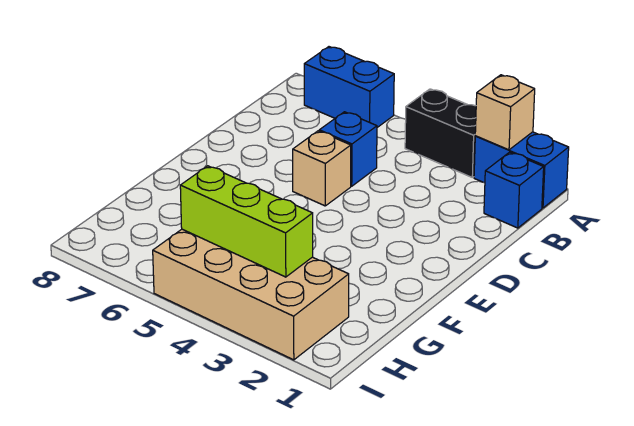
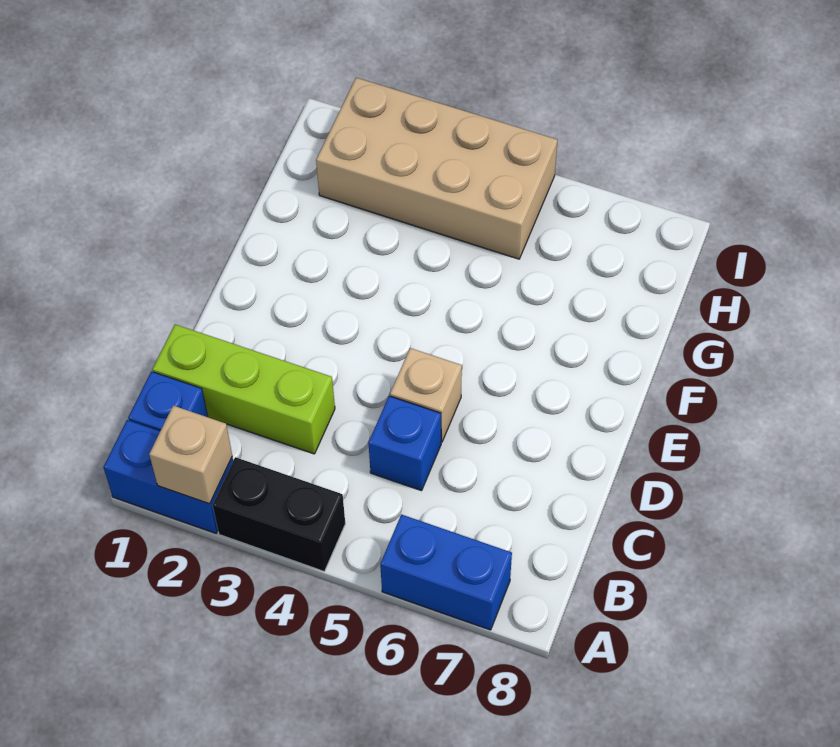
lime 1x3 brick [180,166,313,277] -> lime 1x3 brick moved to [152,324,335,454]

